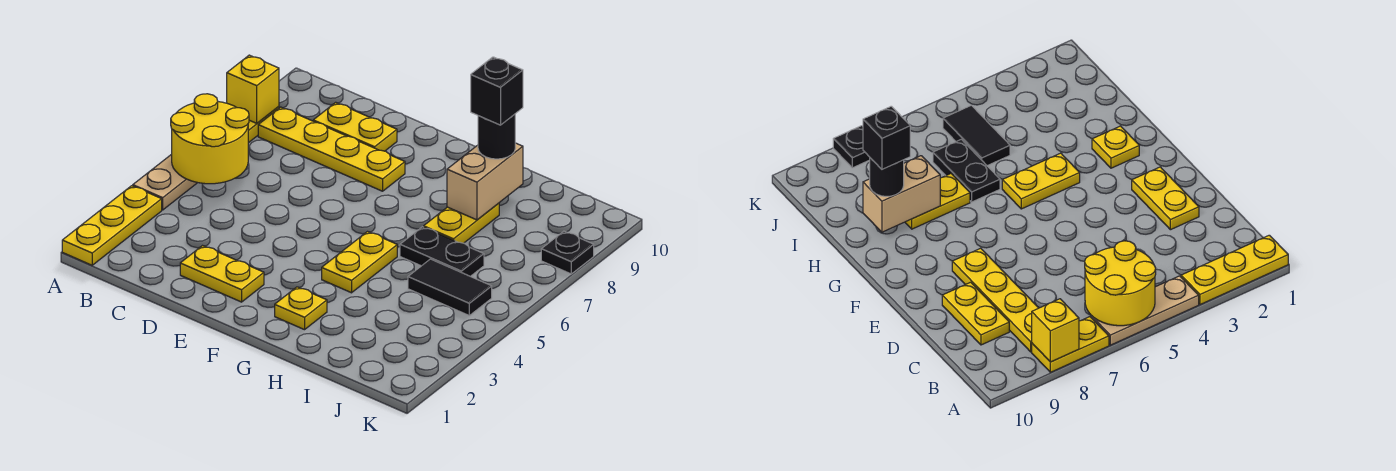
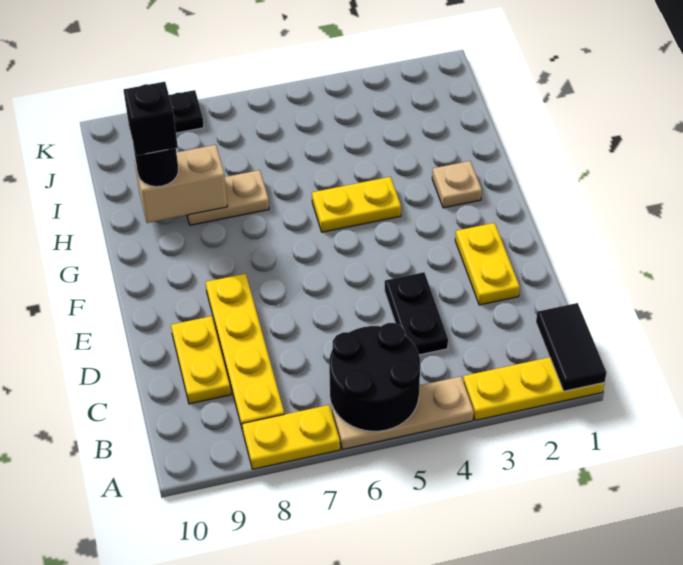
yellow 2x2 round brick [171,94,249,184] -> black 2x2 round brick [329,323,420,431]
yellow 1x1 brick [227,55,279,123] -> none
yellow 1x1 plate [275,287,327,330] -> tan 1x1 plate [432,161,482,208]
black 1x2 plate [400,227,484,276] -> black 1x2 plate moved to [384,272,448,355]
yellow 1x2 plate [424,203,499,243] -> tan 1x2 plate [187,170,269,225]
black 1x2 tile [408,259,492,315] -> black 1x2 tile moved to [536,303,607,391]

